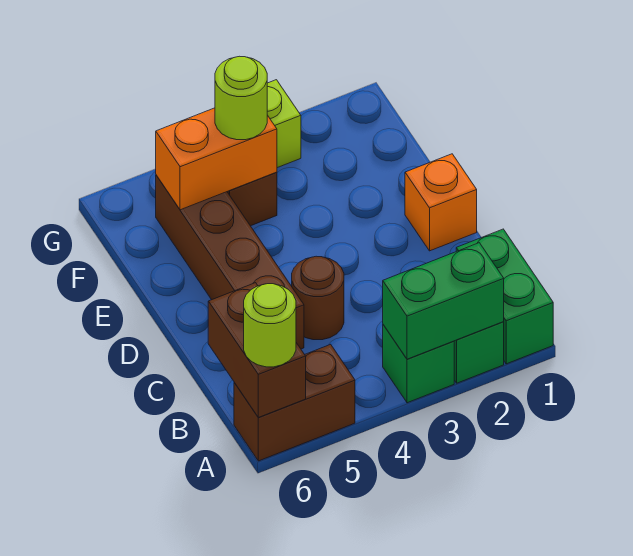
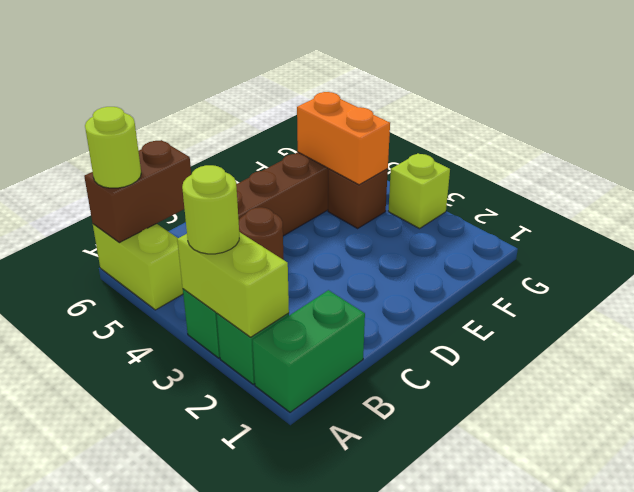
green 1x2 brick [383,243,504,359] -> lime 1x2 brick [177,232,289,337]
brown 1x2 brick [234,344,355,461] -> lime 1x2 brick [93,224,183,310]
orange 1x1 brick [405,154,477,251] -> none
lime 1x1 round brick [215,56,267,140] -> lime 1x1 round brick moved to [182,165,239,254]

